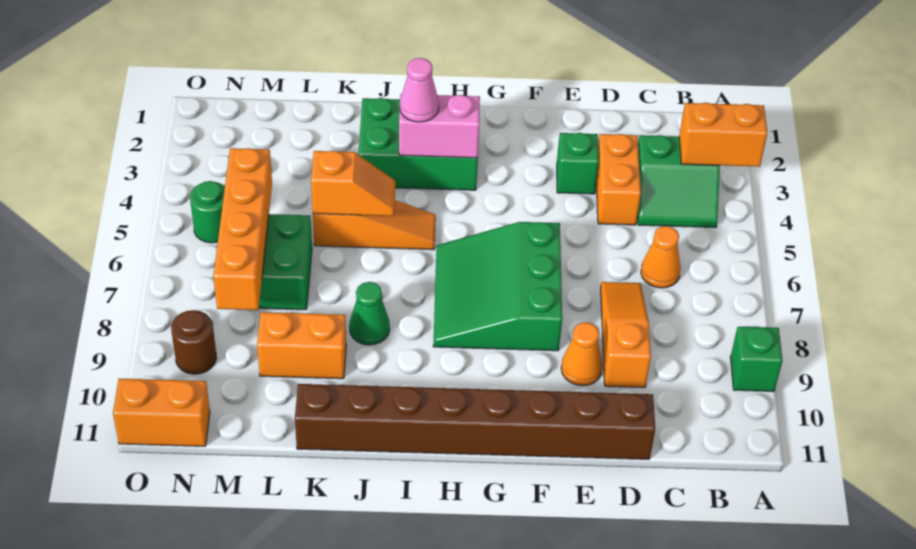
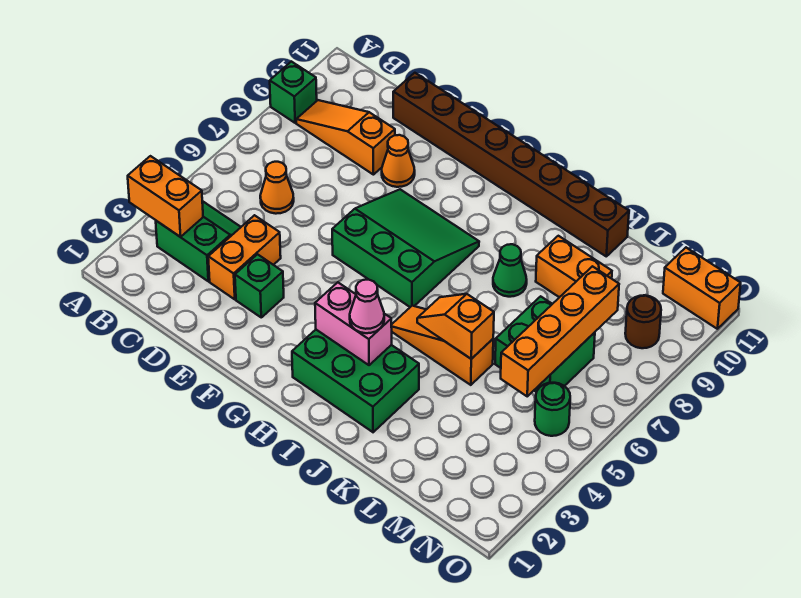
orange 1x3 slope [601,282,651,388] -> orange 1x3 slope turned to [296,100,395,175]
green 3x3 slope [433,222,562,351] -> green 3x3 slope turned to [332,189,479,307]

